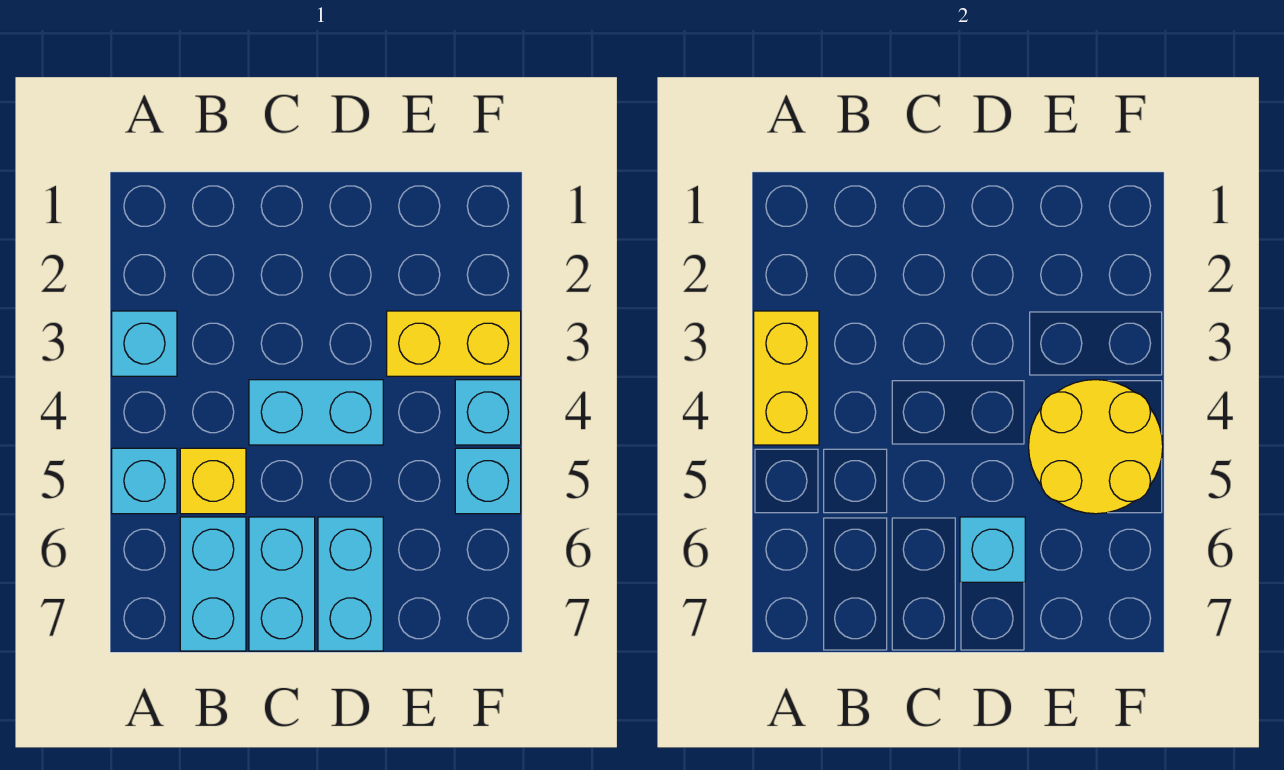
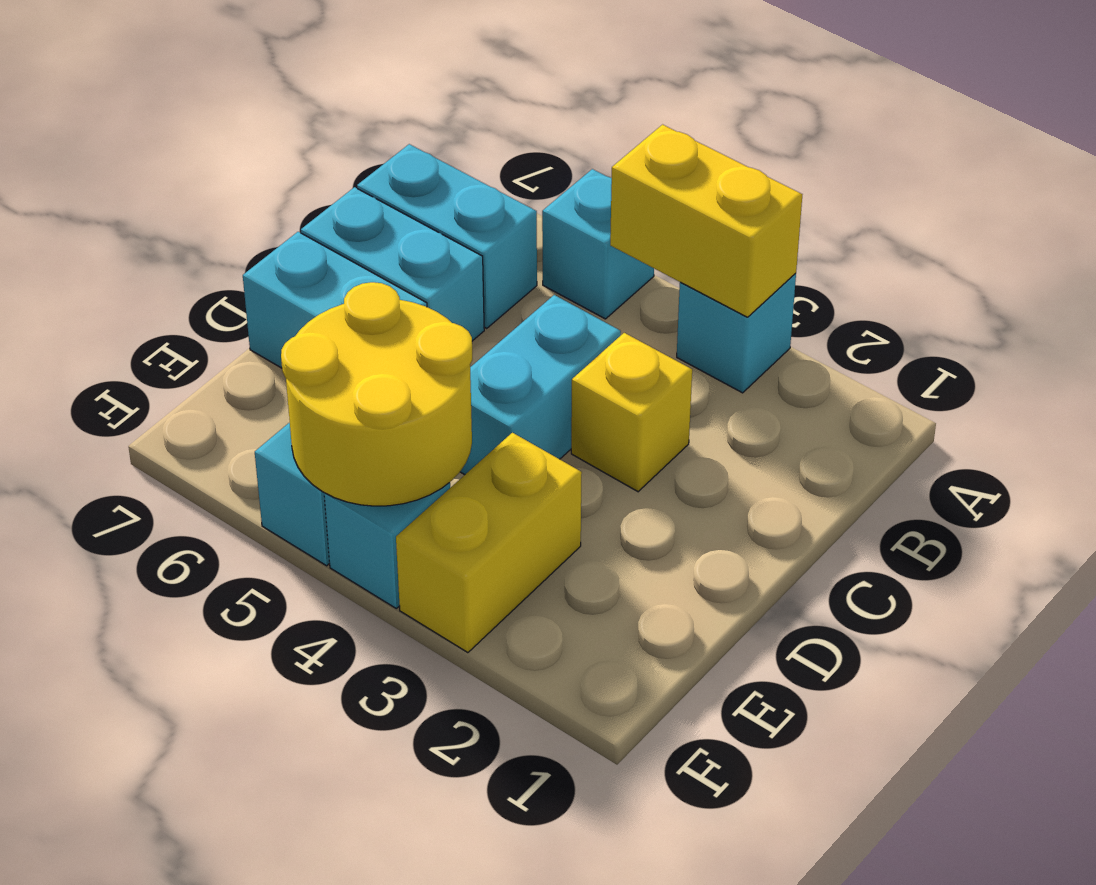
yellow 1x1 brick [180,448,246,514] -> yellow 1x1 brick moved to [571,333,692,492]
cyan 1x1 brick [960,517,1025,582] -> none

